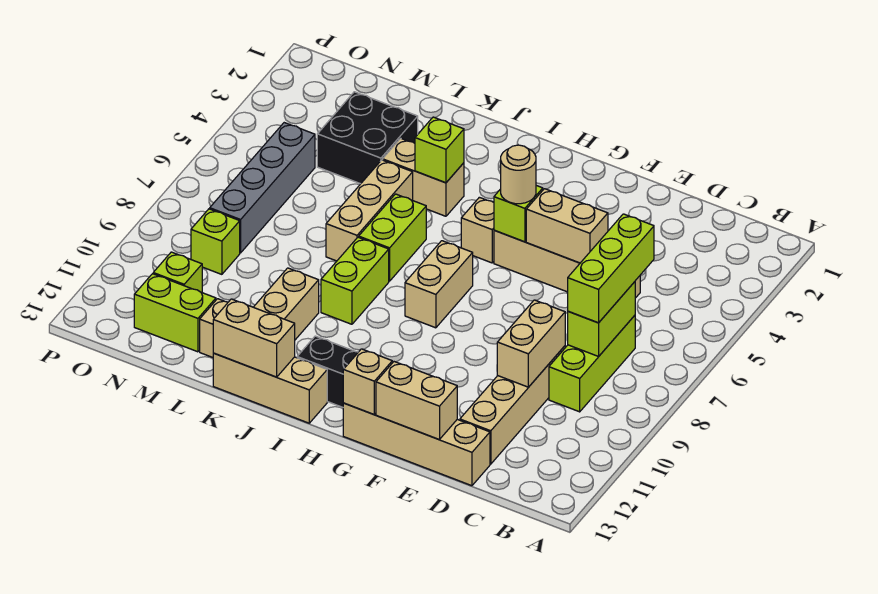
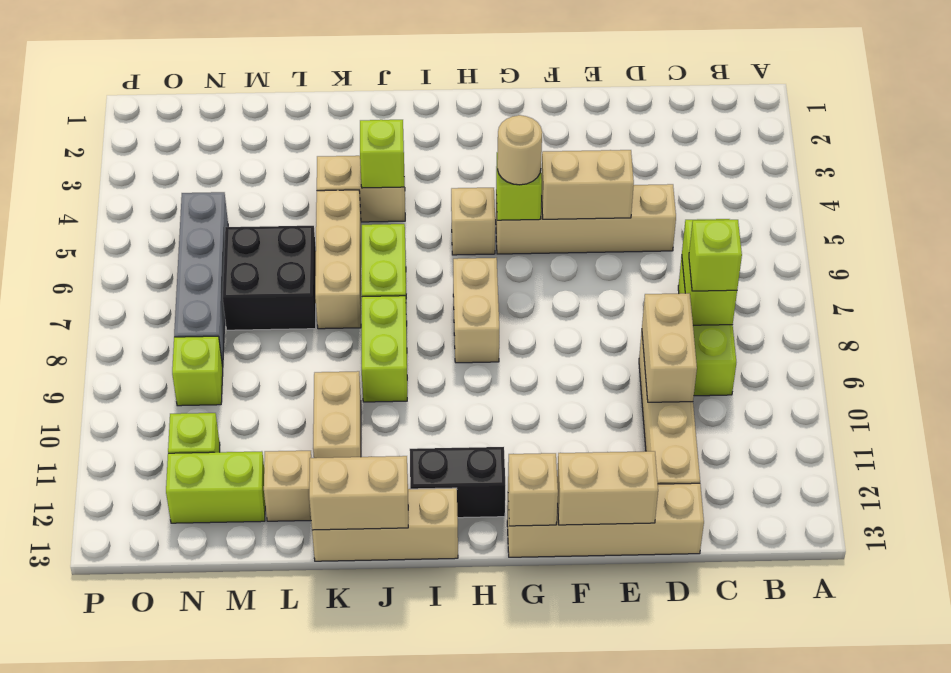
lime 1x3 brick [568,214,654,323] -> lime 1x1 brick [689,220,742,291]
black 2x2 brick [317,92,418,184] -> black 2x2 brick moved to [223,226,316,330]

